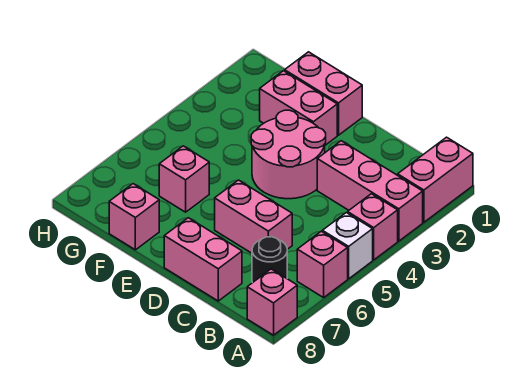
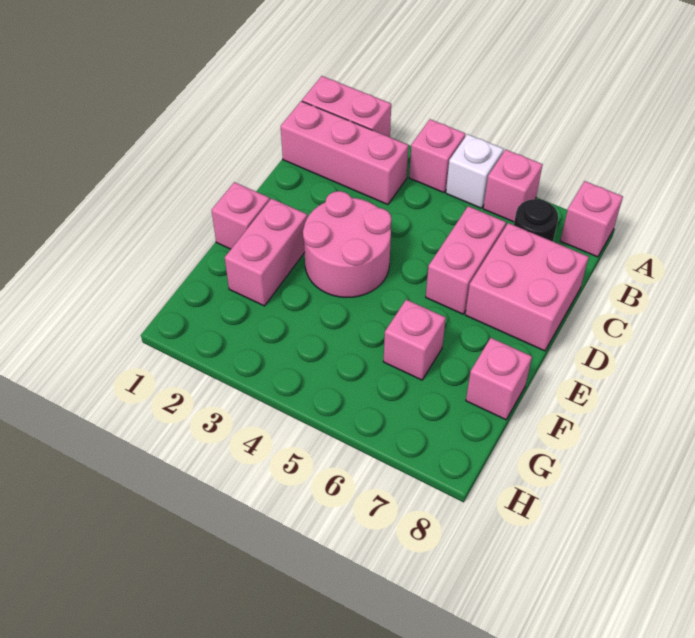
pink 1x3 brick [317,141,423,241] -> pink 1x3 brick turned to [281,101,409,205]
pink 1x2 brick [164,218,242,301] -> pink 2x2 brick [465,223,589,351]
pink 1x2 brick [285,52,362,135] -> pink 1x1 brick [212,182,270,249]

